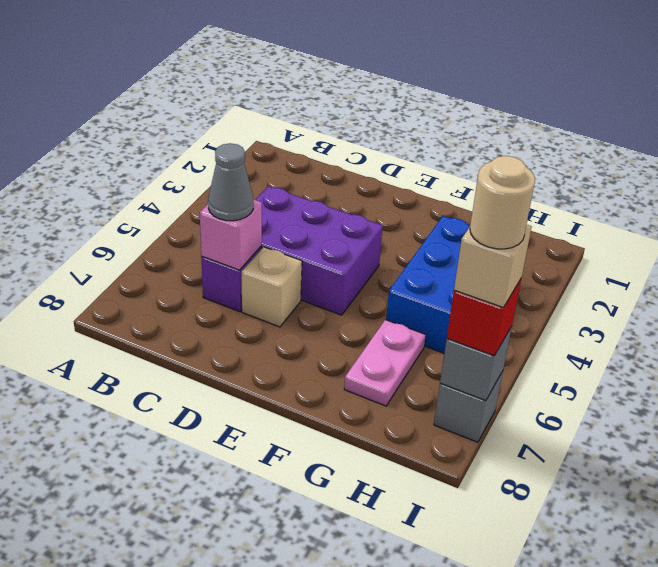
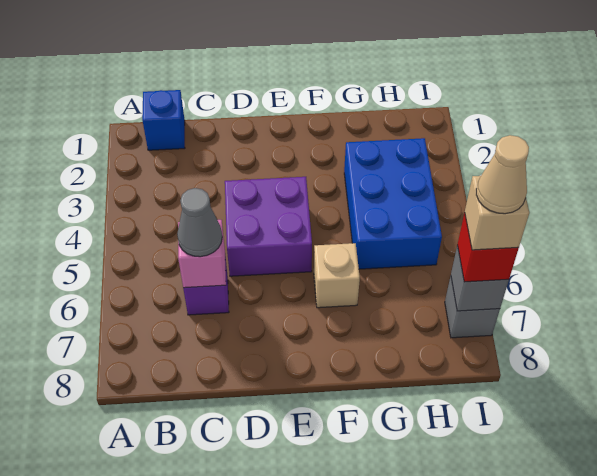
none -> blue 1x1 brick [142,90,185,150]
purple 2x3 brick [255,186,383,315] -> purple 2x2 brick [225,177,312,276]
tan 1x1 brick [242,247,302,327] -> tan 1x1 brick moved to [314,243,360,308]
pink 1x2 plate [344,320,426,406] -> none
tan 1x1 round brick [470,156,535,249] -> tan 1x1 cone [476,135,529,214]

